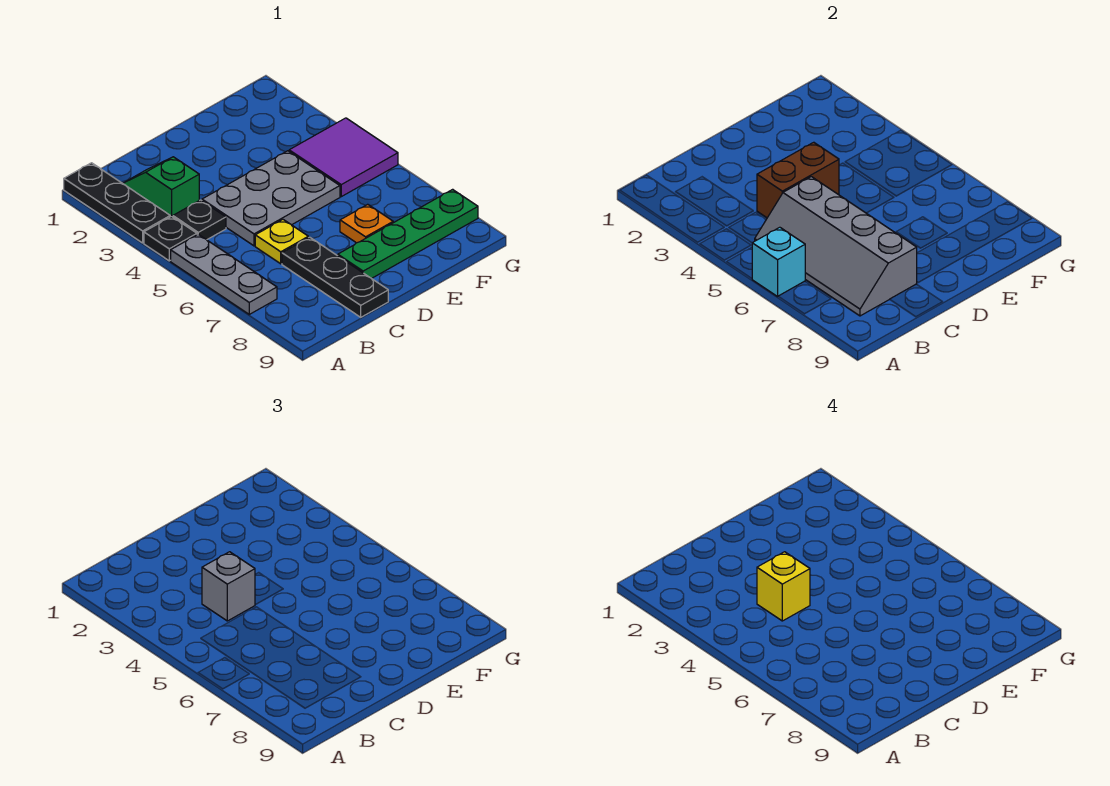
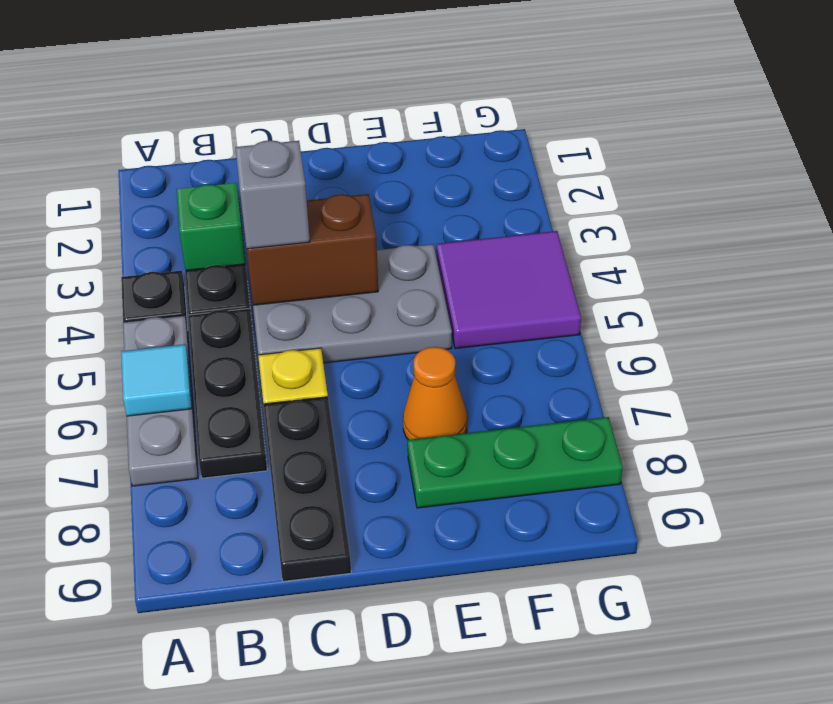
black 1x3 plate [64,163,170,243] -> black 1x3 plate moved to [188,308,267,478]
cyan 1x1 brick [752,227,805,296] -> cyan 1x1 tile [121,344,192,416]
grey 2x4 slope [755,177,917,316] -> none
yellow 1x1 brick [757,552,810,621] -> none
green 1x4 plate [338,189,478,279] -> green 1x3 plate [407,417,623,508]
orange 1x1 plate [340,204,393,243] -> orange 1x1 cone [403,347,467,440]

